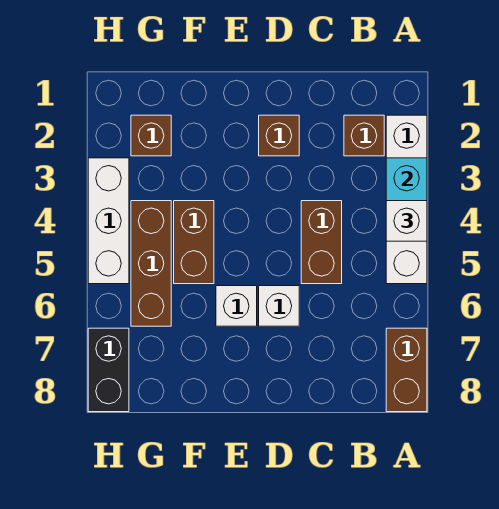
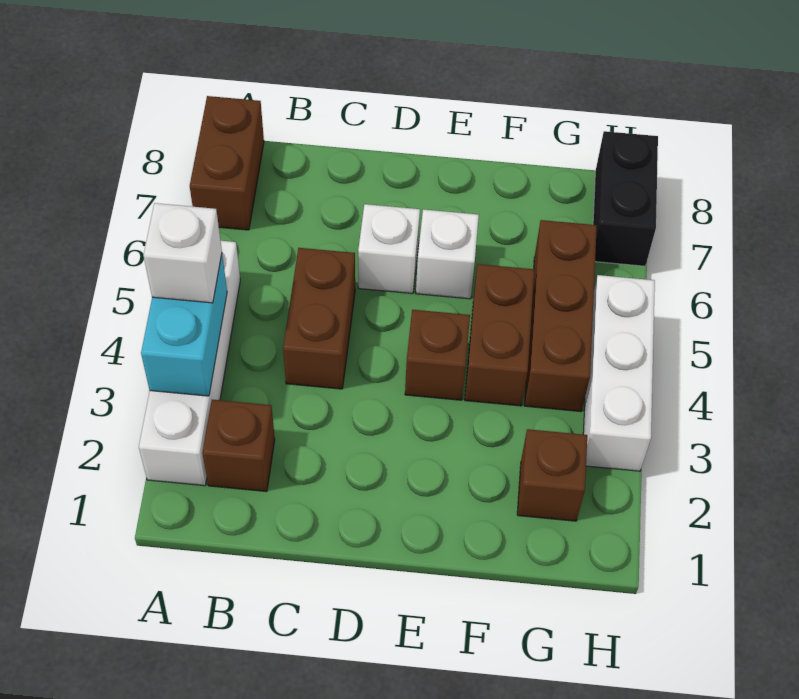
brown 1x1 brick [259,115,299,156] -> brown 1x1 brick moved to [405,310,470,400]

